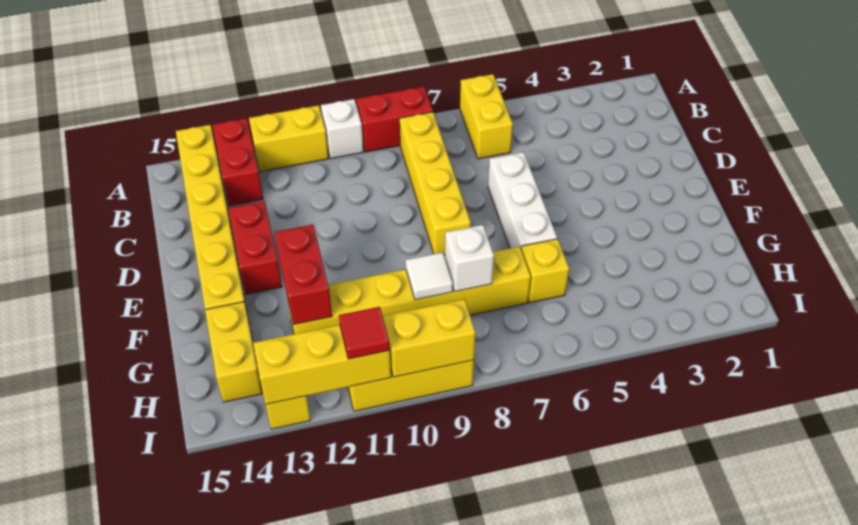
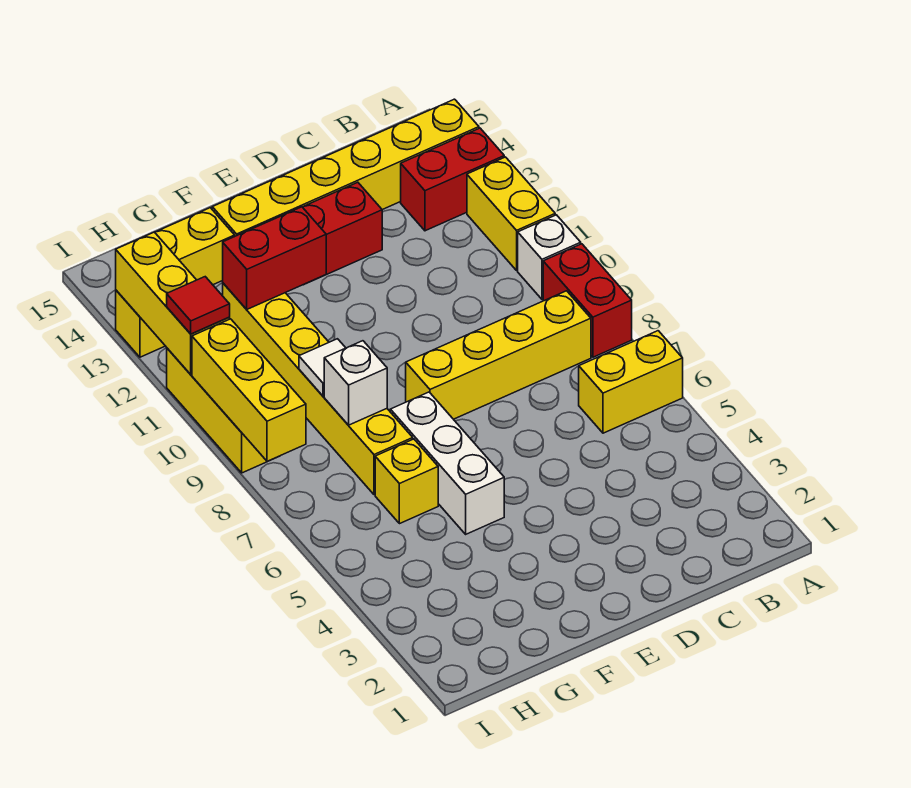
white 1x3 brick [488,152,557,248] -> white 1x3 brick turned to [390,392,504,534]
yellow 1x2 brick [383,299,476,377] -> yellow 1x3 brick [192,319,306,462]

